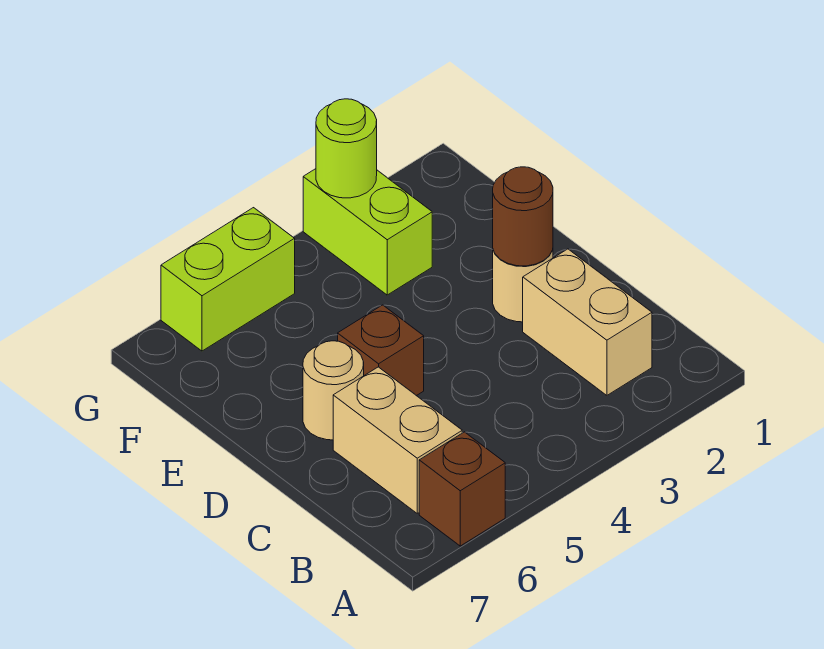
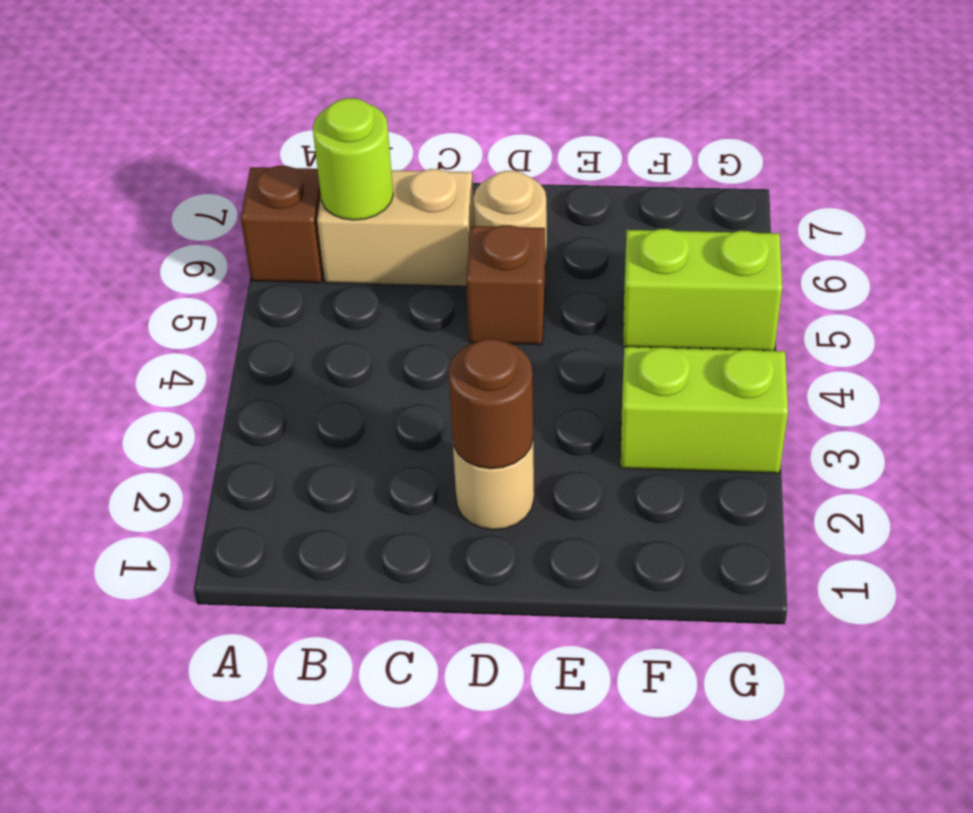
tan 1x2 brick [523,249,652,395] -> none
lime 1x1 round brick [316,99,377,198] -> lime 1x1 round brick moved to [313,98,393,220]
lime 1x2 brick [161,208,295,351] -> lime 1x2 brick turned to [623,229,782,351]

